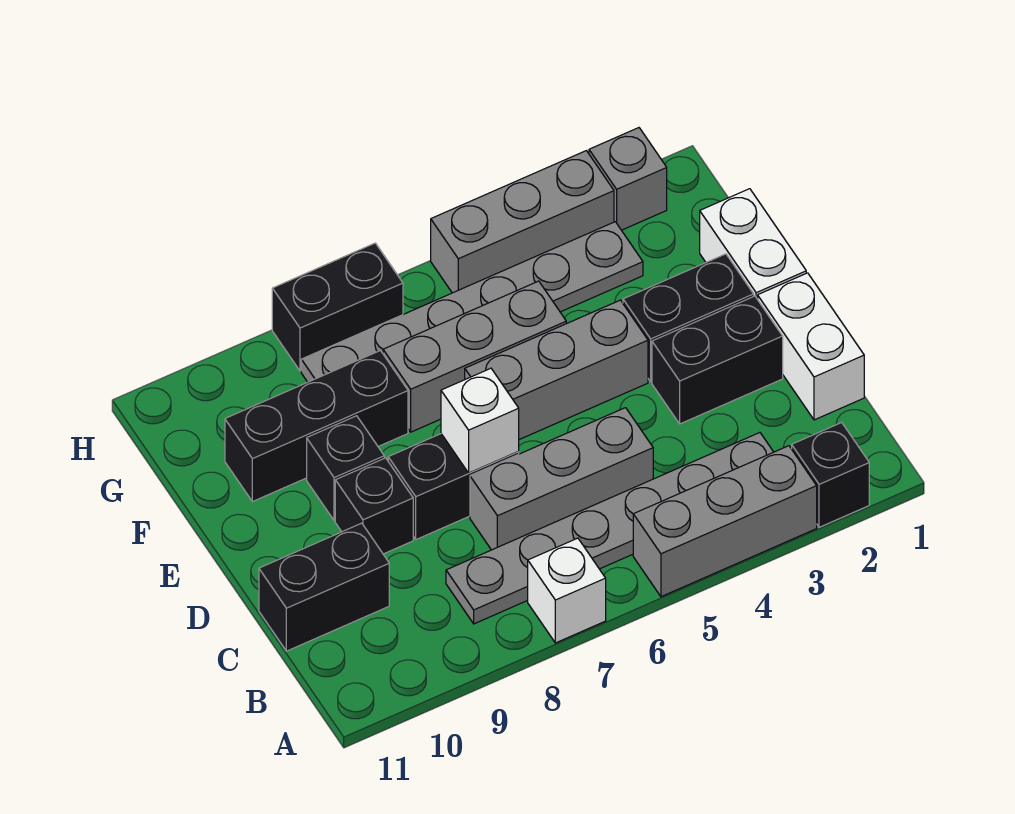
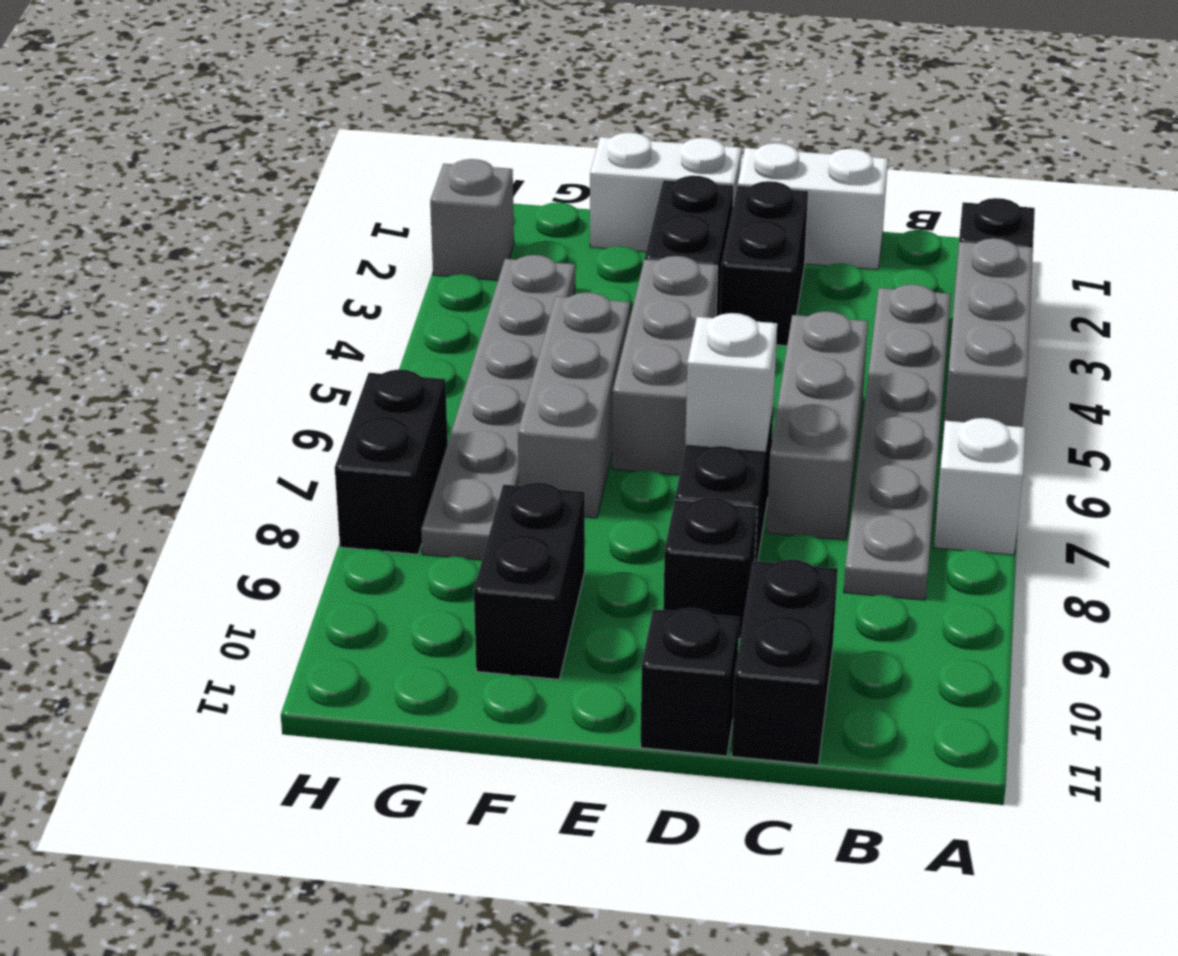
black 1x1 brick [307,416,384,521] -> black 1x1 brick moved to [641,608,739,756]
black 1x3 brick [225,351,408,502] -> black 1x2 brick [474,482,585,679]
grey 1x3 brick [431,151,614,293] -> none

